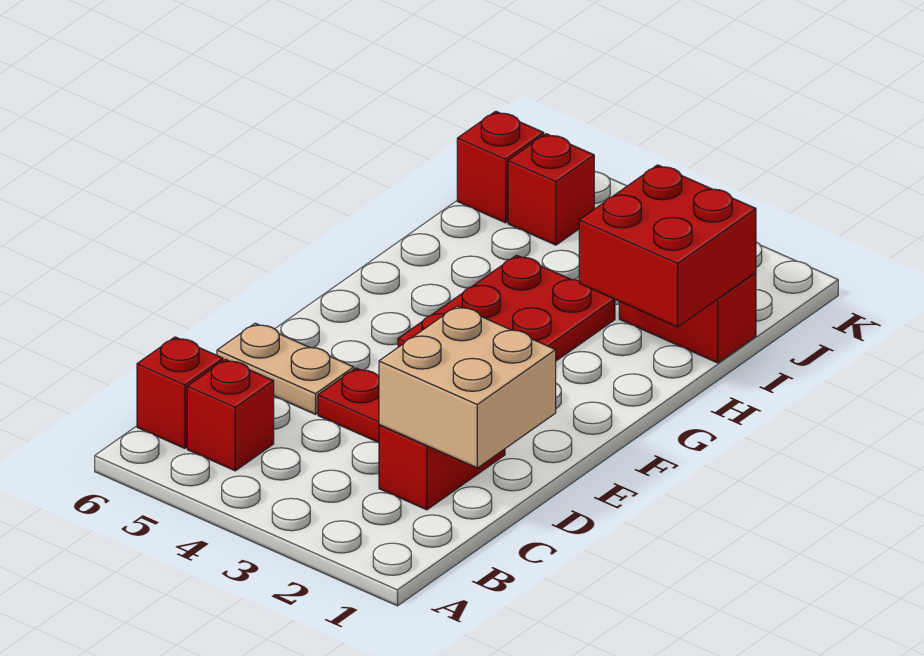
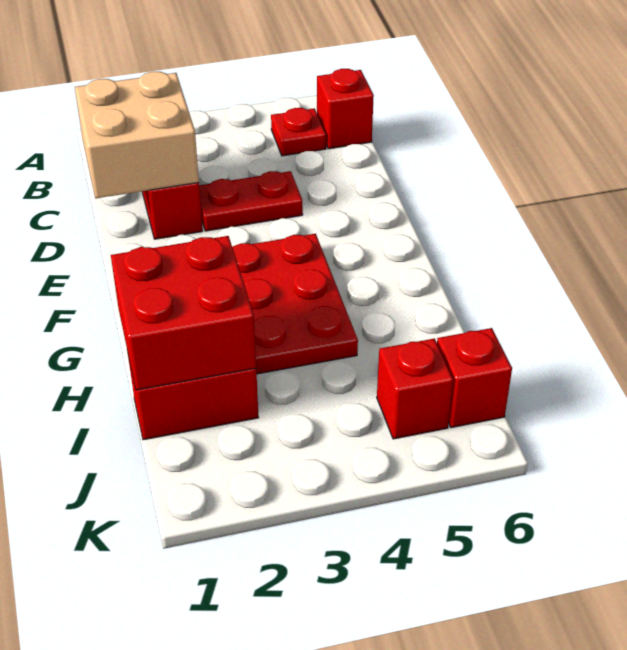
red 1x1 brick [187,359,274,471] -> red 1x1 plate [271,108,326,156]
tan 1x2 plate [217,323,354,414] -> none

